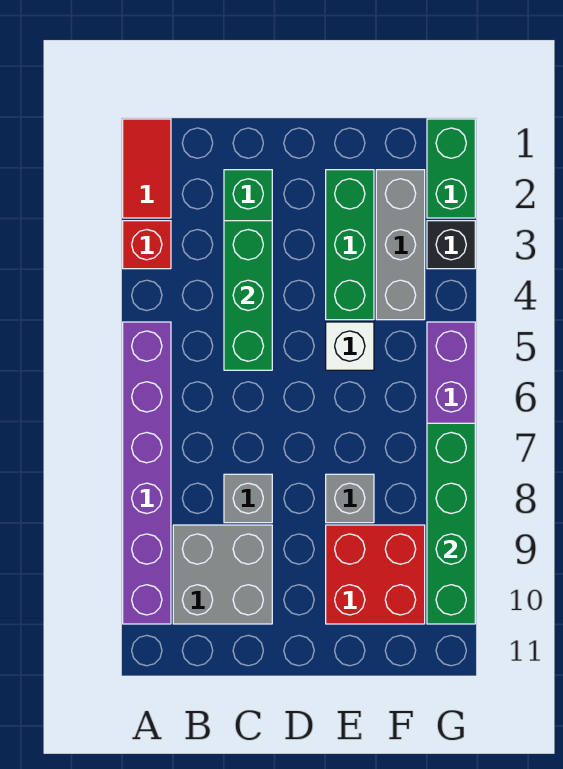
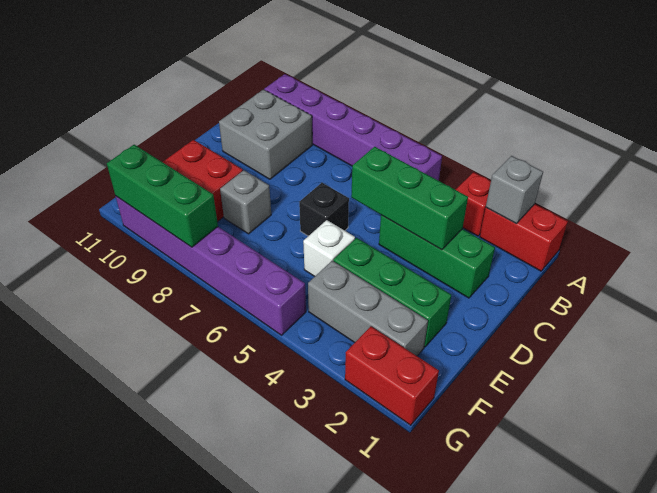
red 1x2 tile [123,119,171,218] -> red 1x2 brick [480,204,568,271]
grey 1x1 brick [224,474,272,523] -> grey 1x1 brick moved to [486,156,543,224]
green 1x2 brick [427,119,475,218] -> red 1x2 brick [345,326,439,425]
black 1x1 brick [427,221,475,269] -> black 1x1 brick moved to [299,183,349,236]
green 1x4 brick [427,423,475,624] -> green 1x3 brick [107,145,218,247]

